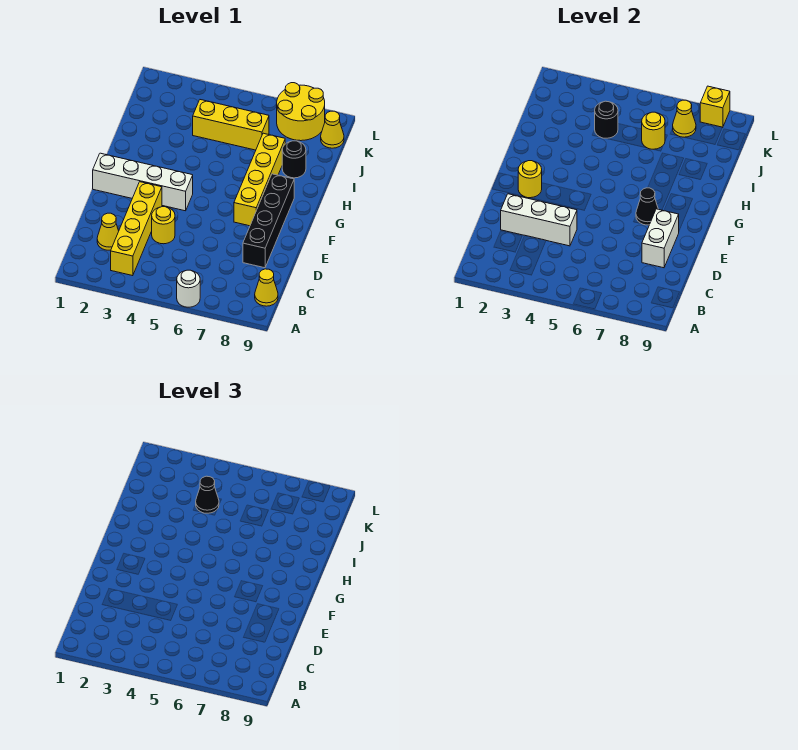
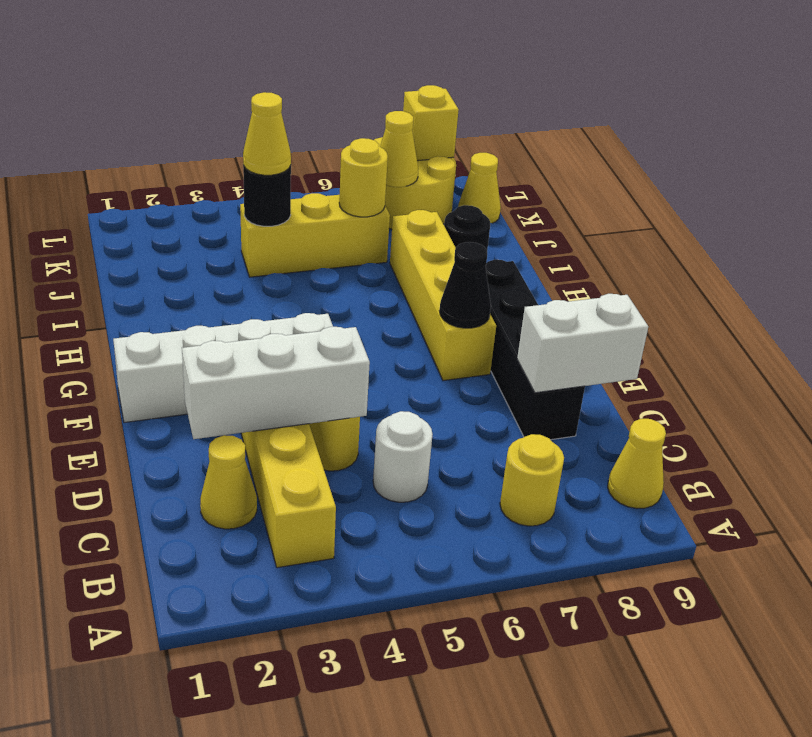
white 1x1 round brick [177,270,200,307] -> white 1x1 round brick moved to [373,411,433,502]
white 1x2 brick [642,209,679,268] -> white 1x2 brick turned to [517,294,648,393]
yellow 1x1 round brick [518,161,542,198] -> yellow 1x1 round brick moved to [500,434,564,526]
black 1x1 cone [196,476,219,513] -> yellow 1x1 cone [243,92,291,175]

